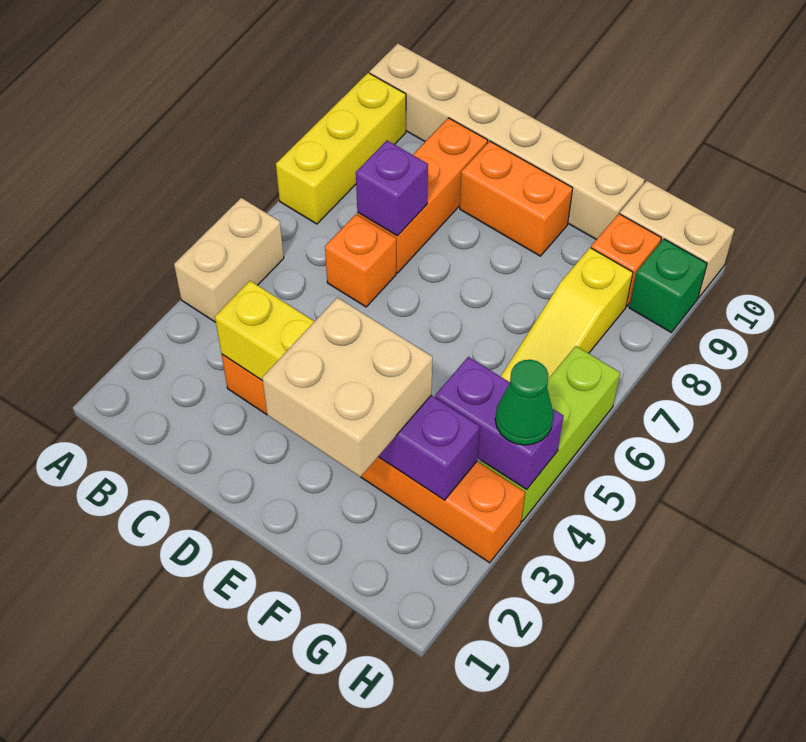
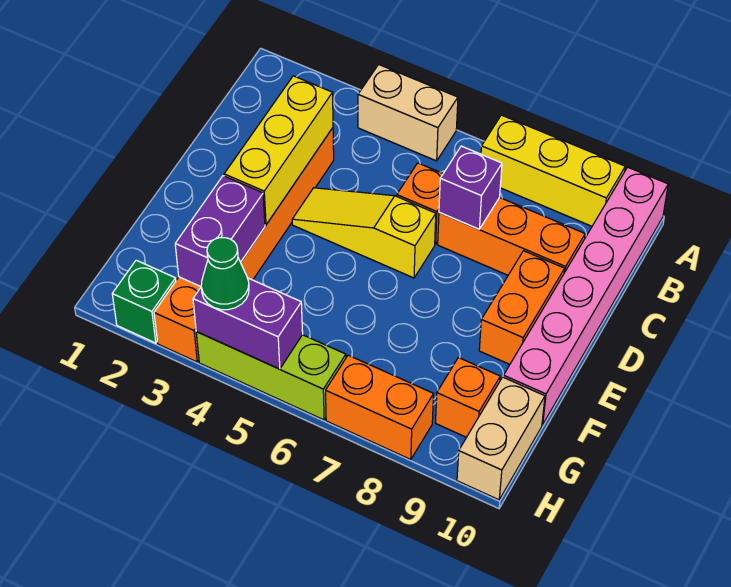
tan 1x6 brick [370,44,645,240] -> pink 1x6 brick [503,167,668,425]
tan 2x2 brick [262,298,432,477] -> none
purple 1x2 brick [435,357,564,490] -> purple 1x2 brick turned to [193,278,303,369]
yellow 1x3 slope [501,248,633,382] -> yellow 1x3 slope moved to [292,188,436,278]
none -> orange 1x2 brick [326,355,434,460]
green 1x1 brick [629,239,707,332] -> green 1x1 brick moved to [112,260,176,343]

